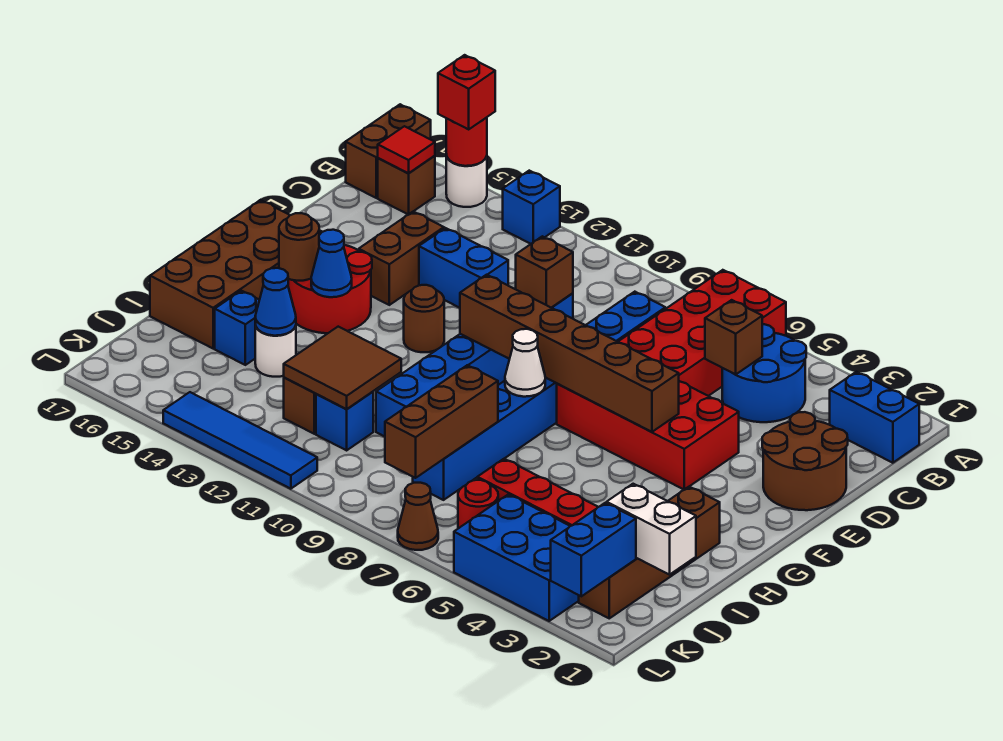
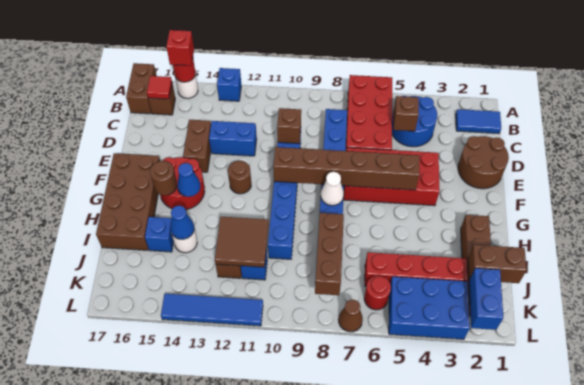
blue 1x2 brick [830,372,919,463] -> blue 1x2 tile [456,109,501,134]
white 1x2 brick [607,484,696,575] -> brown 1x2 brick [468,245,527,283]

